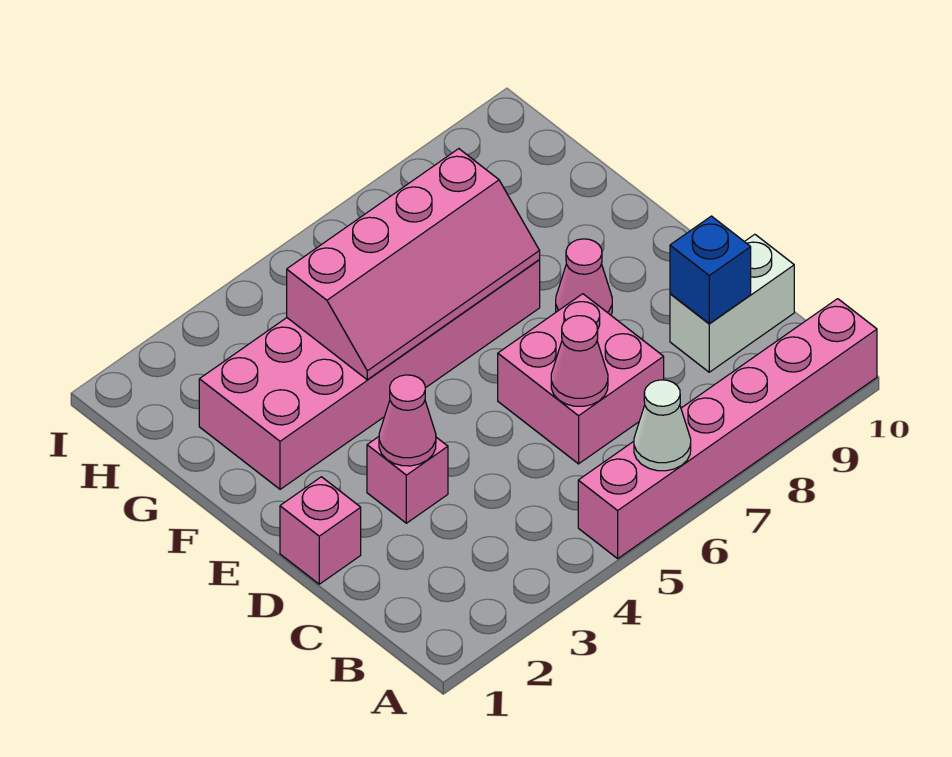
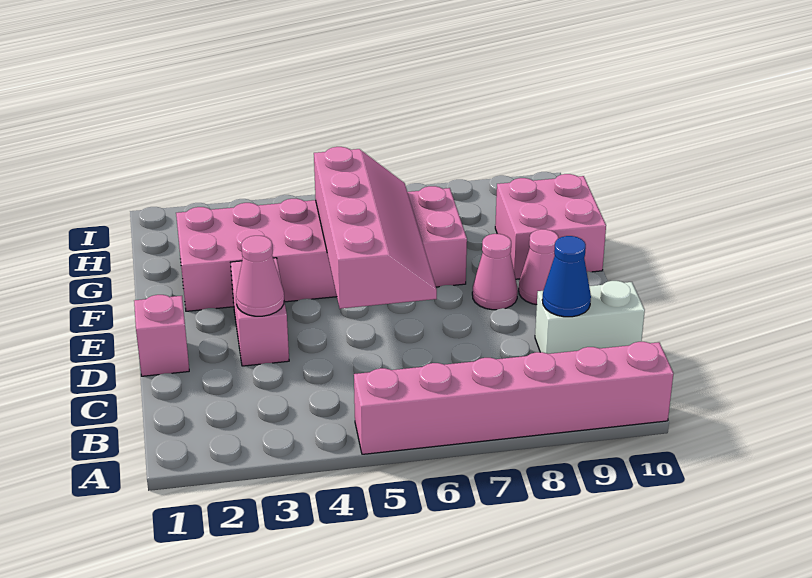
white 1x1 cone [634,380,691,471] -> none
pink 2x2 brick [498,294,664,464] -> pink 2x2 brick moved to [495,174,606,279]
pink 1x1 cone [551,316,608,406] -> pink 1x1 cone moved to [519,229,559,305]
blue 1x1 brick [670,216,751,323] -> blue 1x1 cone [542,236,591,317]
pink 1x1 brick [367,437,448,523] -> pink 1x2 brick [230,258,289,366]
pink 2x4 slope [287,149,540,380] -> pink 2x4 slope turned to [314,147,437,309]

